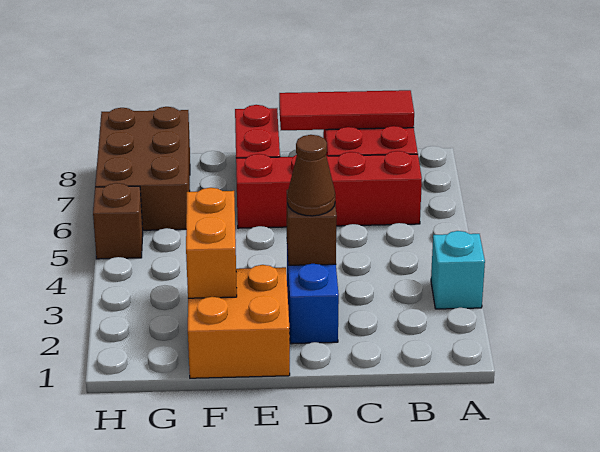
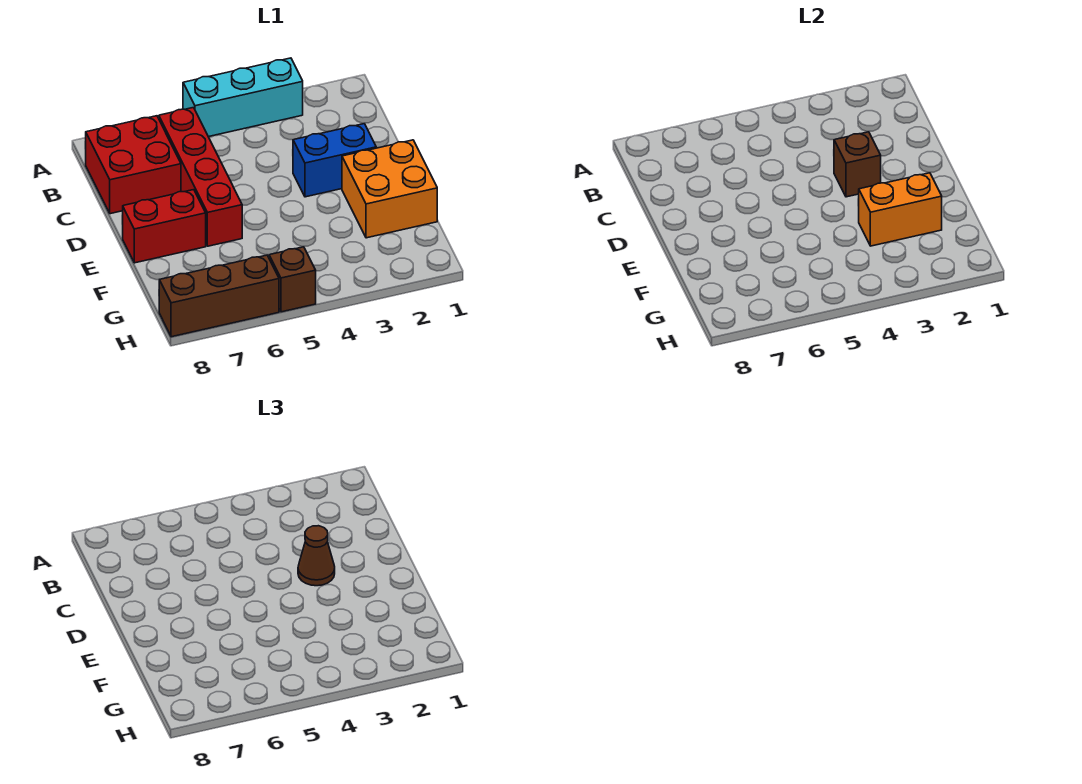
cyan 1x1 brick [431,231,485,309] -> cyan 1x3 brick [183,58,303,137]
red 1x3 tile [279,90,414,130] -> none
brown 2x3 brick [95,107,190,230] -> brown 1x3 brick [159,255,279,337]

